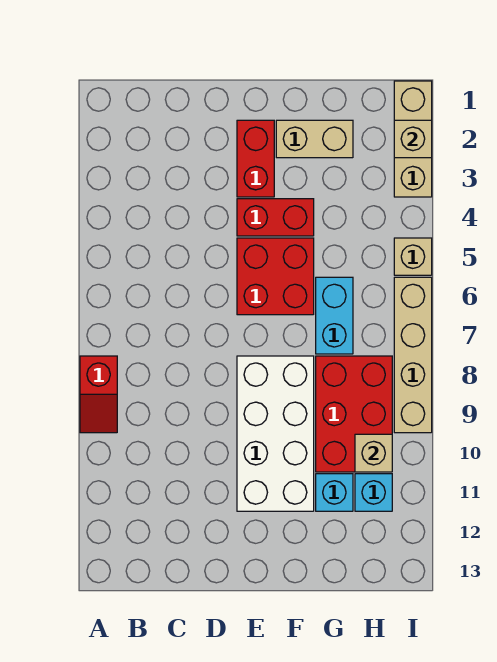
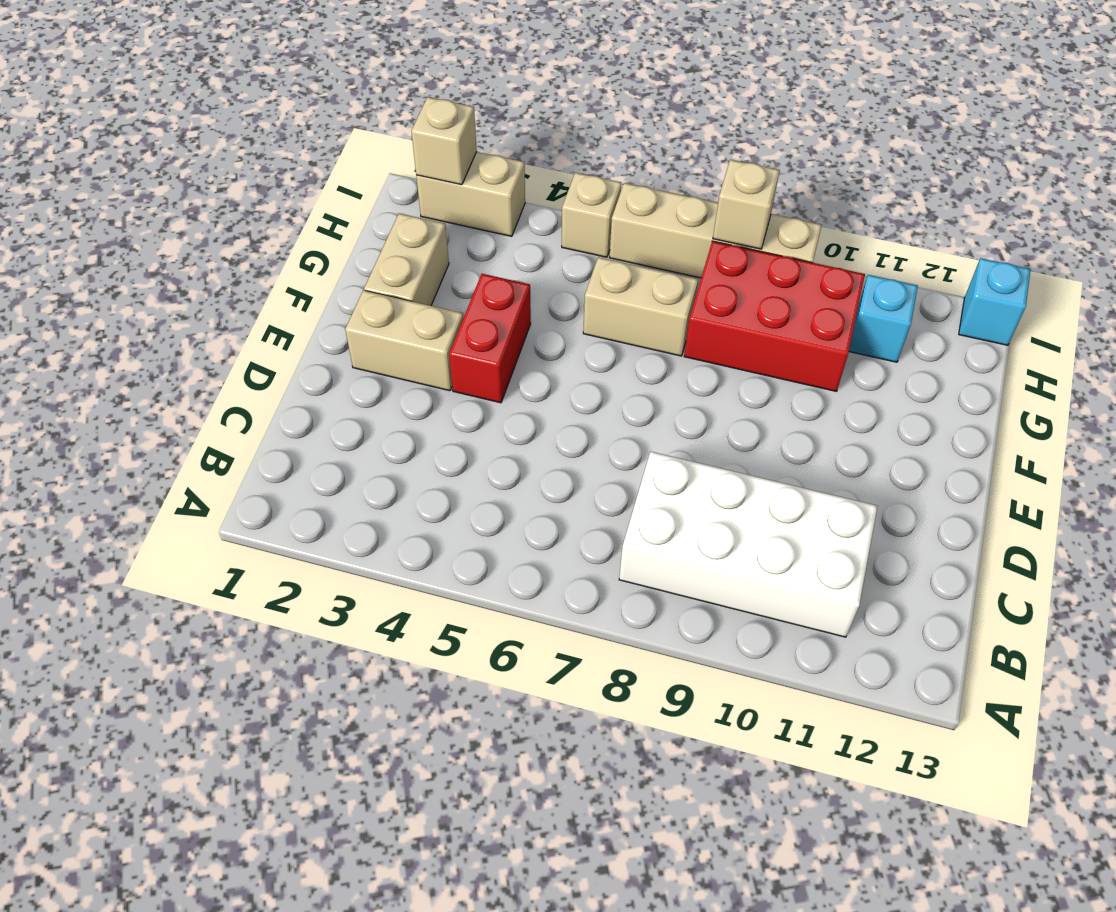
red 1x2 slope [80,356,117,433] -> none
red 1x2 brick [237,120,274,197] -> tan 1x2 brick [345,290,463,391]
red 2x2 brick [237,238,314,315] -> none
white 2x4 brick [237,356,314,511] -> white 2x4 brick moved to [619,452,878,637]
cyan 1x2 brick [316,277,353,354] -> tan 1x2 brick [583,257,698,356]
cyan 1x1 brick [316,474,353,511] -> cyan 1x1 brick moved to [959,258,1031,345]
tan 1x1 brick [355,434,392,472] -> tan 1x1 brick moved to [713,160,780,249]
tan 1x3 brick [394,81,432,197] -> tan 1x2 brick [416,152,525,236]

